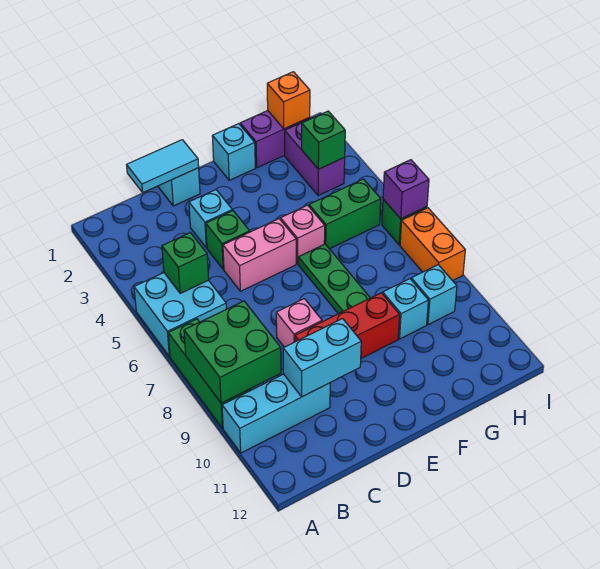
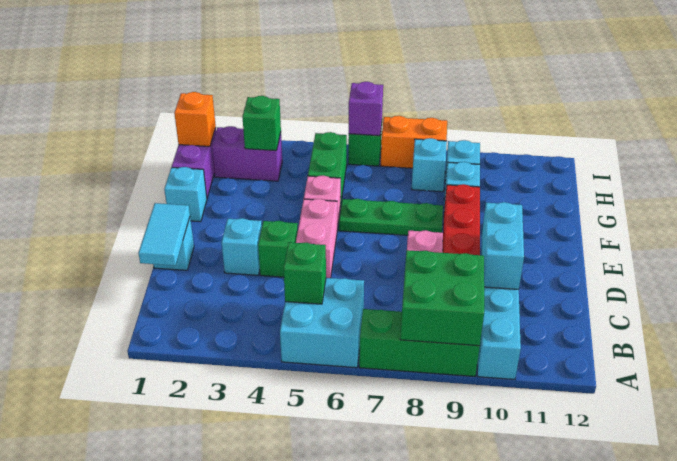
none -> cyan 1x1 brick [412,138,447,192]

